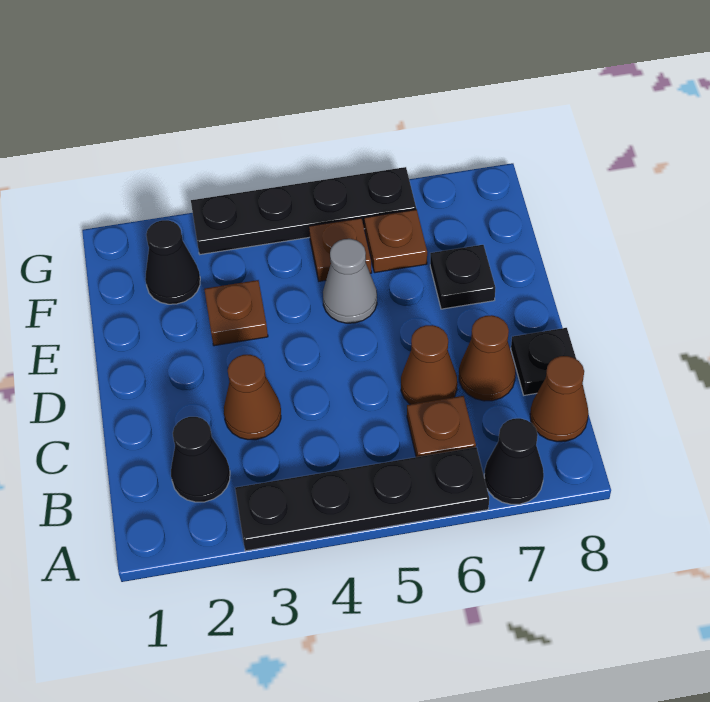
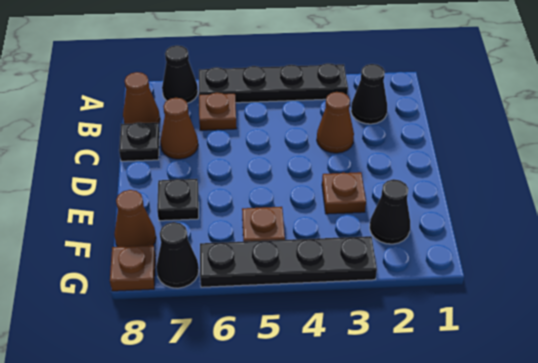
brown 1x1 cone [401,325,457,404] -> brown 1x1 cone moved to [114,190,156,247]
grey 1x1 cone [323,239,377,323] -> none
brown 1x1 plate [364,209,427,273] -> brown 1x1 plate moved to [110,245,155,291]
none -> black 1x1 cone [156,222,199,288]

